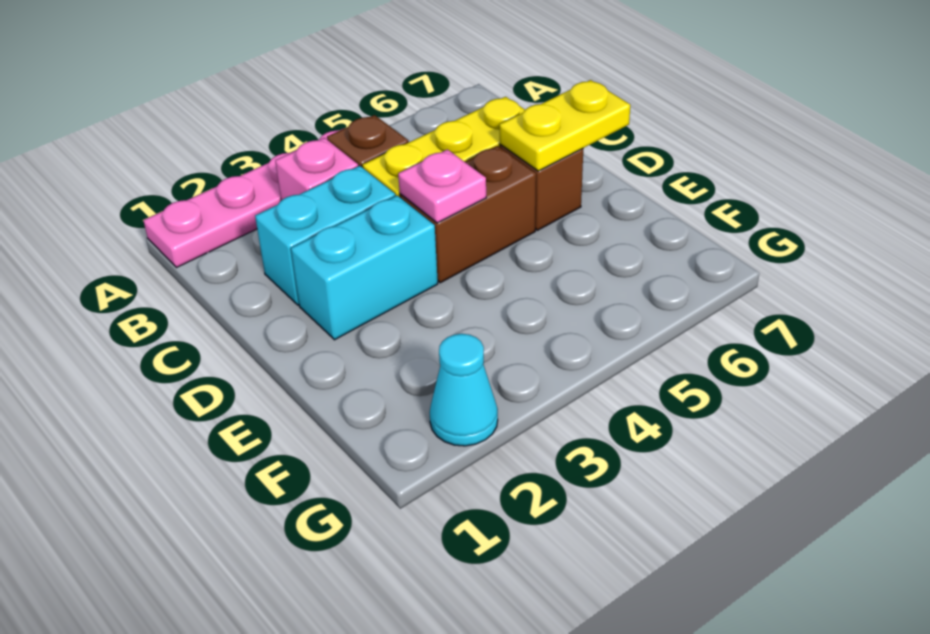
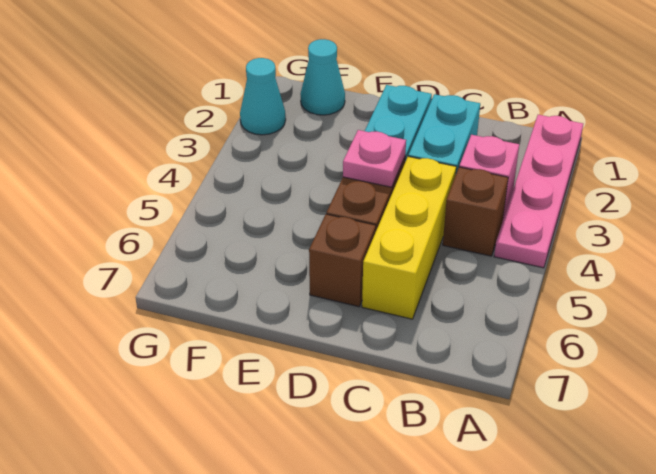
yellow 1x2 plate [499,80,630,171] -> none
none -> cyan 1x1 cone [301,39,345,115]

